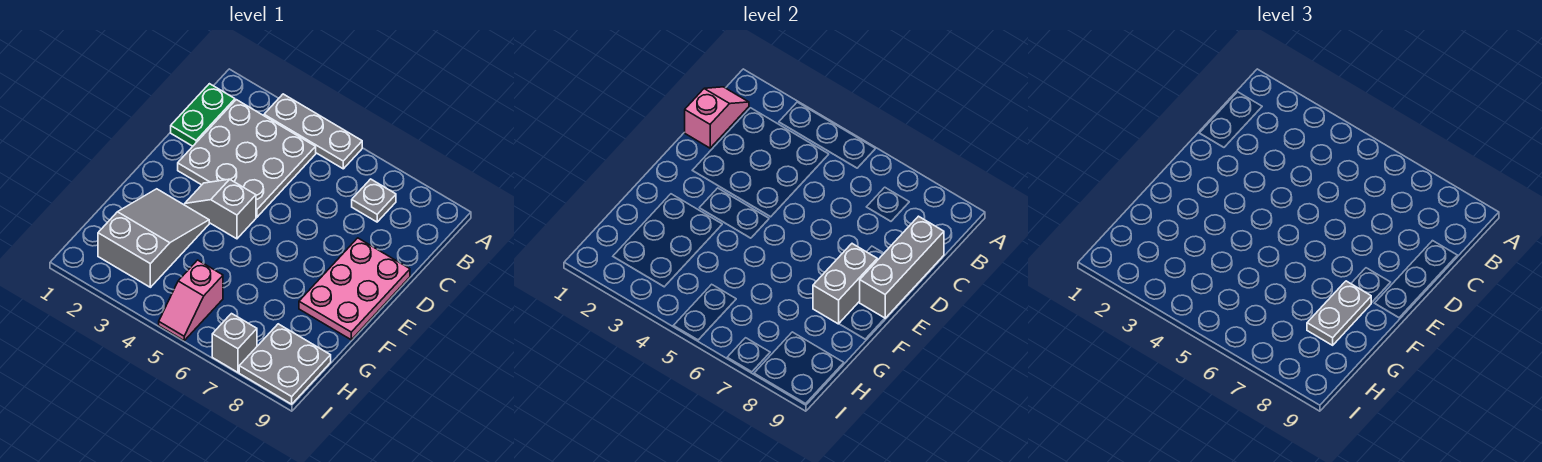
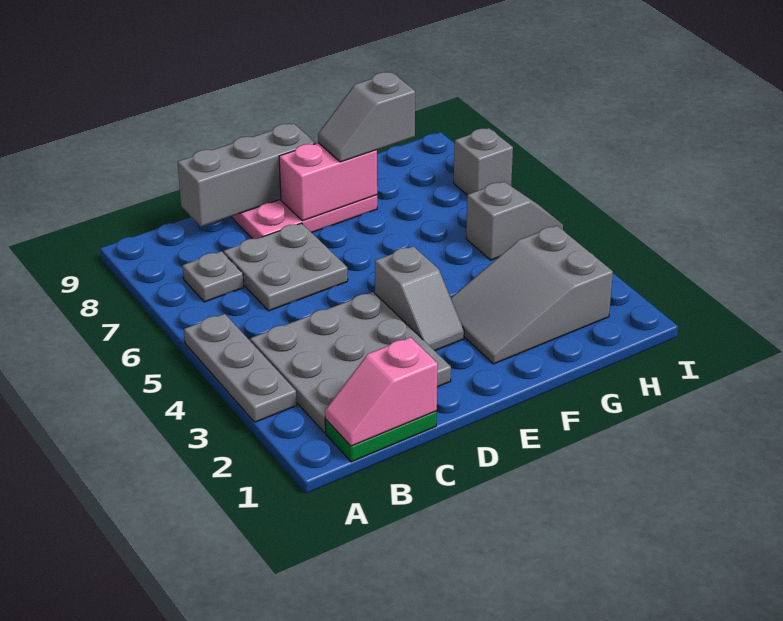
grey 1x2 brick [813,244,877,324] -> pink 1x2 brick [279,143,377,221]
grey 1x2 plate [1307,281,1371,345] -> grey 1x2 slope [318,72,415,162]
pink 1x2 slope [159,260,223,340] -> grey 1x2 slope [466,182,563,260]
grey 2x2 plate [239,324,331,404] -> grey 2x2 plate moved to [224,223,348,311]

